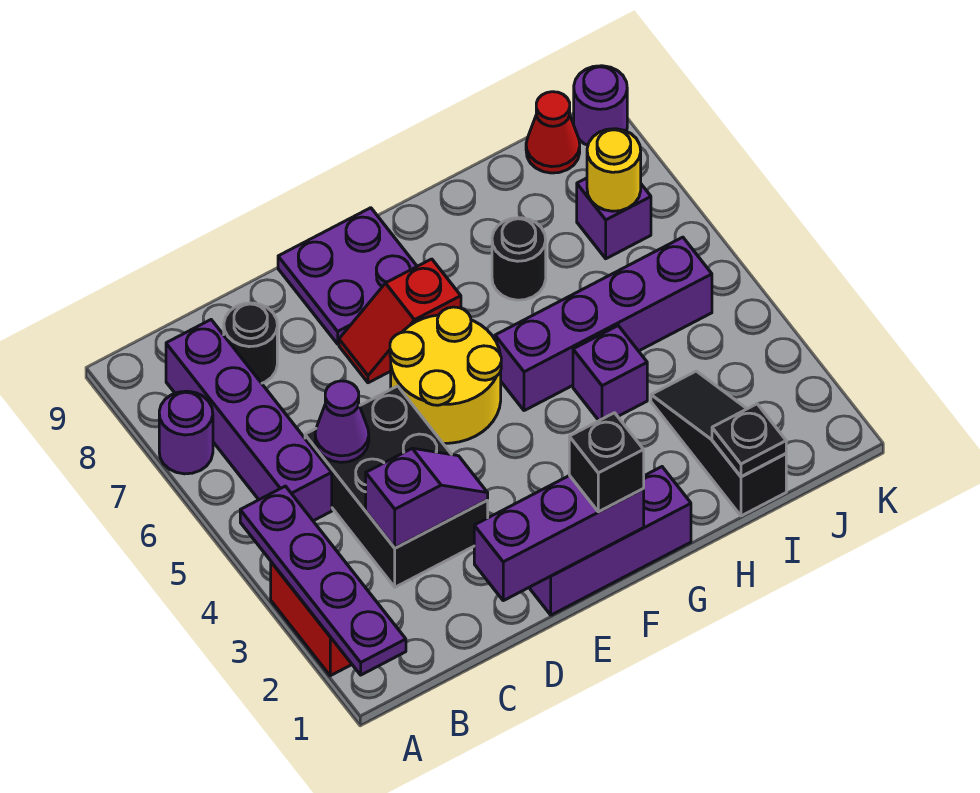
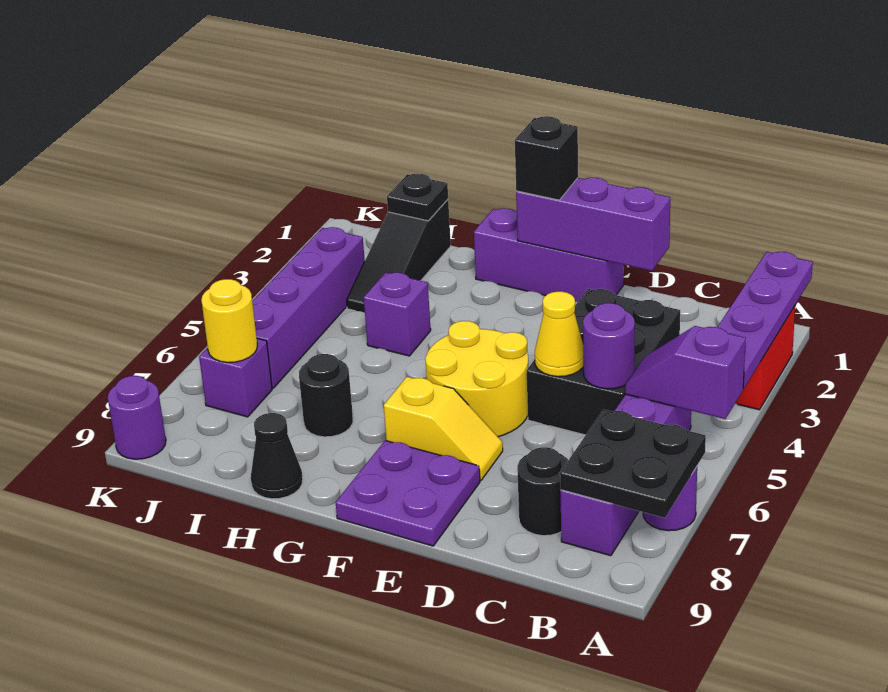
none -> black 2x2 plate [560,409,706,518]
purple 1x2 slope [366,448,488,548] -> purple 1x2 slope moved to [625,326,746,419]
purple 1x1 cone [315,381,369,462] -> purple 1x1 round brick [583,303,635,389]
none -> yellow 1x1 cone [535,292,583,377]
red 1x2 slope [339,259,461,383] -> yellow 1x2 slope [384,377,503,480]
purple 1x4 brick [495,237,712,411] -> purple 1x4 brick turned to [252,227,365,388]
none -> black 1x1 cone [251,413,303,499]
red 1x1 cone [526,92,580,173] -> none

